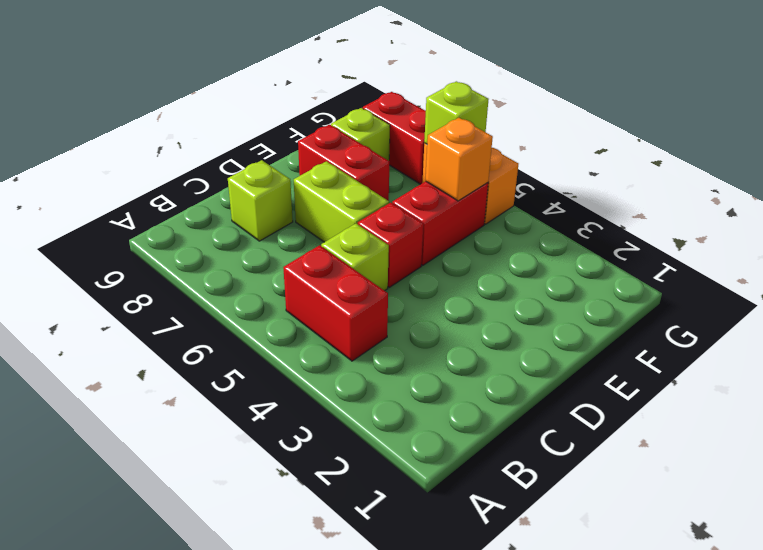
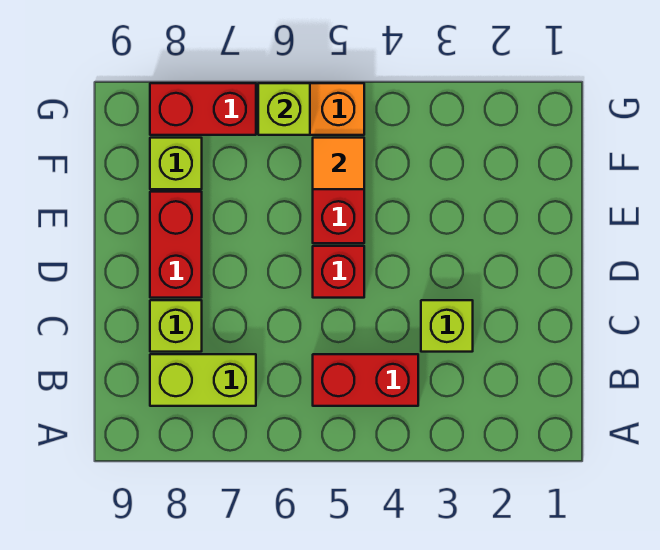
lime 1x1 brick [321,224,389,291] -> lime 1x1 brick moved to [421,300,473,352]
lime 1x2 brick [294,161,389,242] -> lime 1x2 brick moved to [150,354,256,406]
red 1x2 brick [298,125,389,201] -> red 1x2 brick turned to [150,192,202,298]
orange 1x1 brick [426,118,493,201] -> orange 1x1 tile [313,138,364,189]

